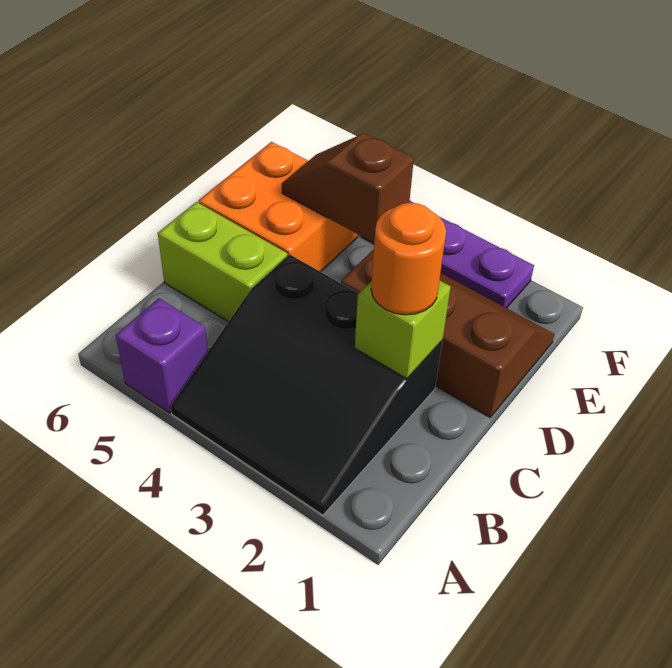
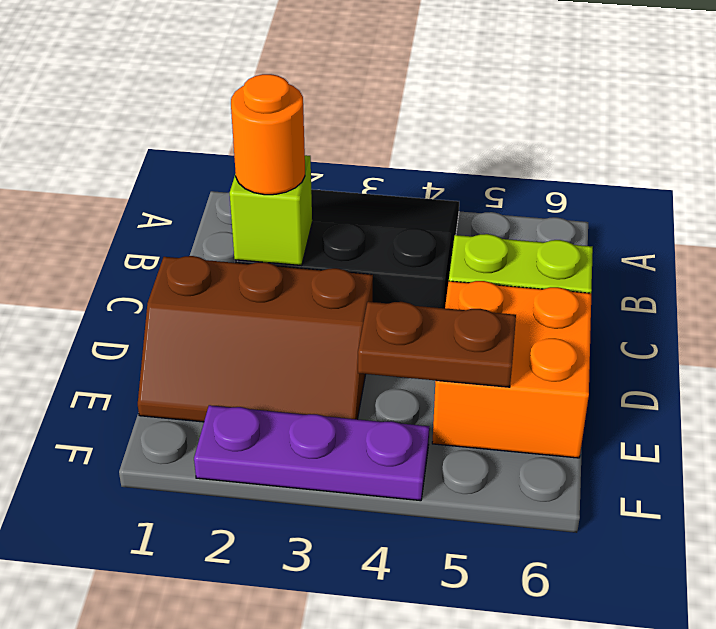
purple 1x1 brick [116,298,208,413] -> none
brown 1x2 slope [282,133,414,243] -> brown 1x2 plate [358,302,516,387]

